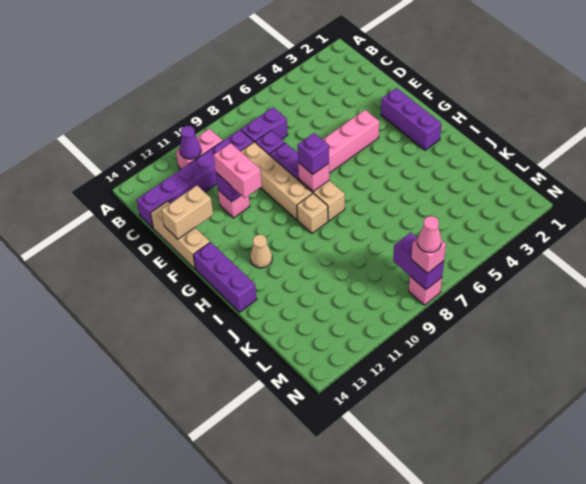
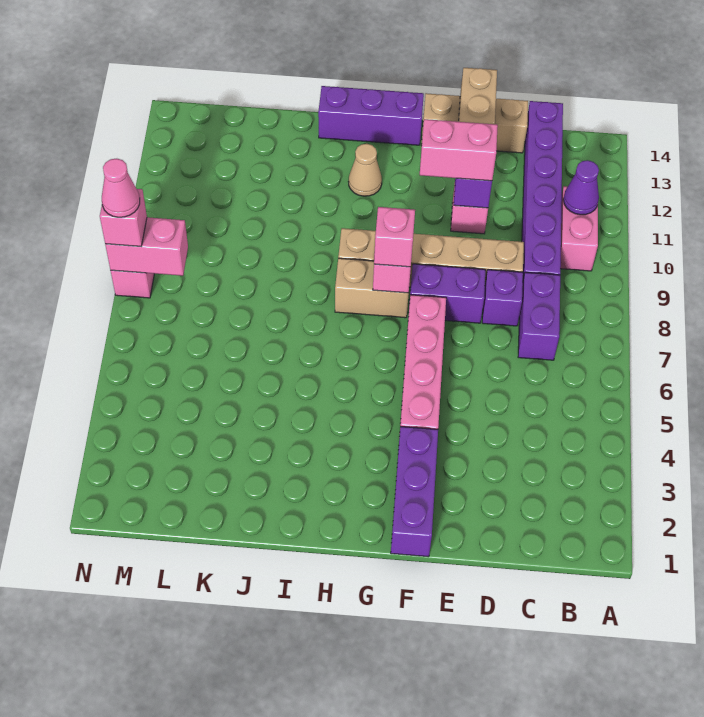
purple 1x3 brick [381,88,441,150] -> purple 1x3 brick turned to [391,426,438,557]
purple 1x1 brick [298,133,329,174] -> pink 1x1 brick [374,207,415,267]
purple 1x2 brick [393,232,444,289] -> pink 1x2 brick [105,217,188,276]

